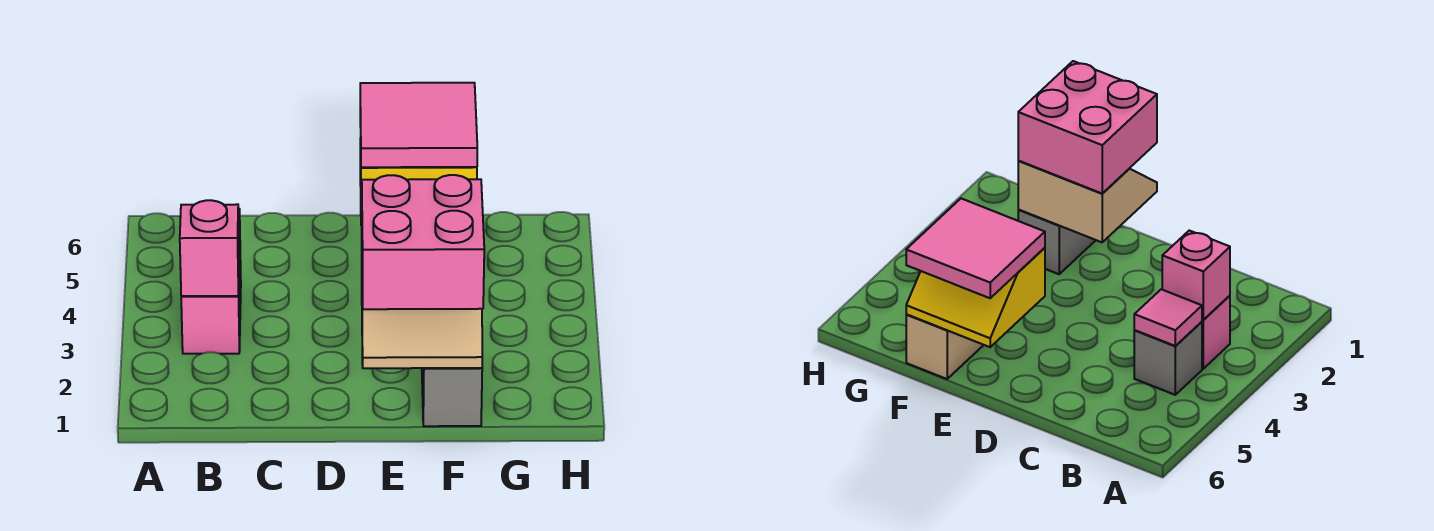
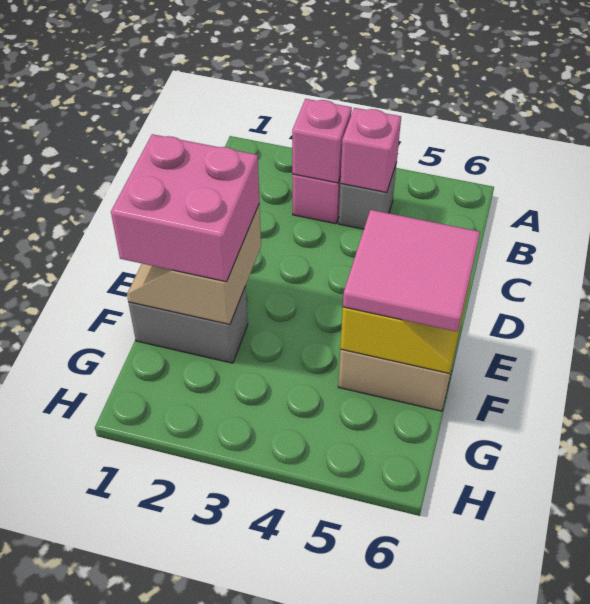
pink 1x1 tile [1134,289,1202,346] -> pink 1x1 brick [340,108,401,193]

